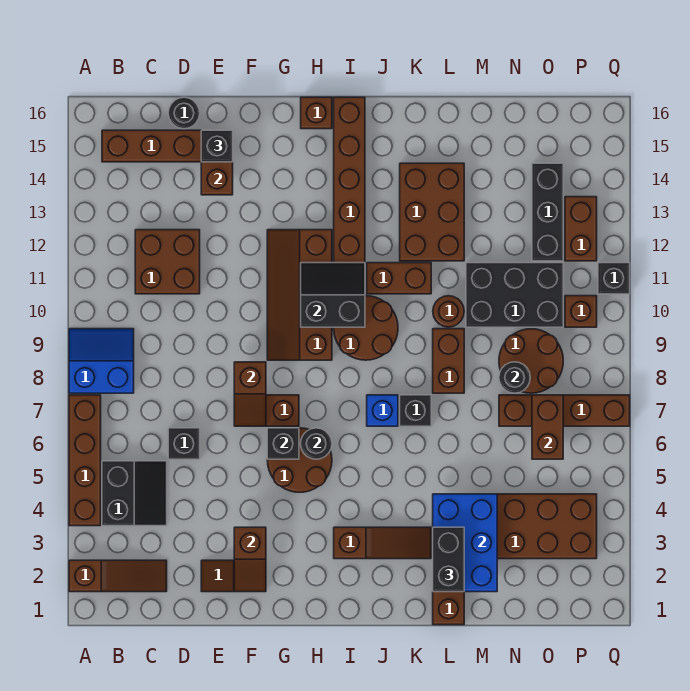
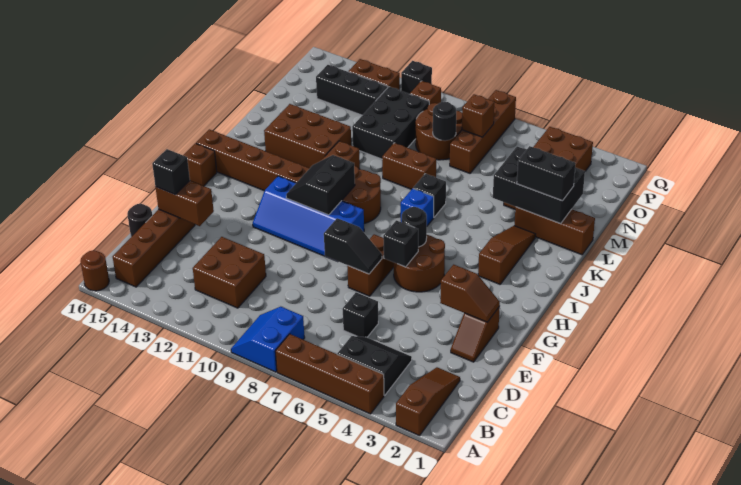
brown 1x2 slope [234,362,266,426] -> black 1x2 slope [324,218,382,274]
brown 2x4 slope [267,230,332,360] -> blue 2x4 slope [253,176,364,262]
blue 2x3 brick [433,494,497,592] -> black 2x3 brick [493,147,585,224]
brown 1x1 round brick [433,296,464,327] -> brown 1x1 round brick moved to [80,250,109,291]
brown 1x2 brick [532,395,563,459] -> brown 1x1 brick [462,94,494,137]

